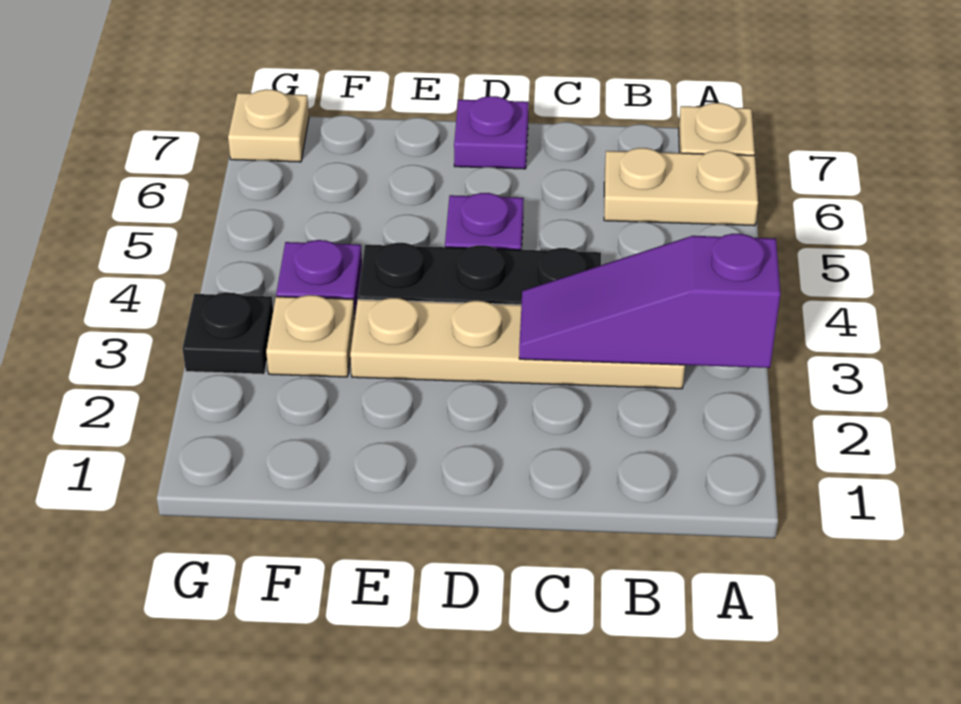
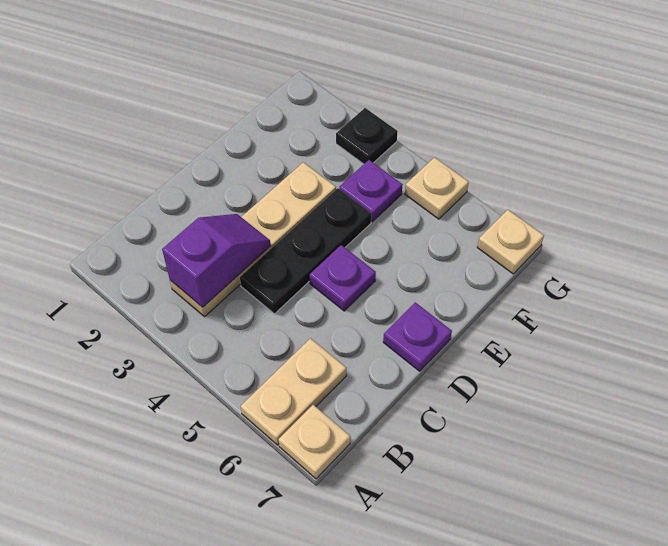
purple 1x3 slope [519,234,780,368] -> purple 1x2 slope [162,214,271,307]
tan 1x1 plate [266,295,355,377] -> tan 1x1 plate moved to [405,157,469,219]

